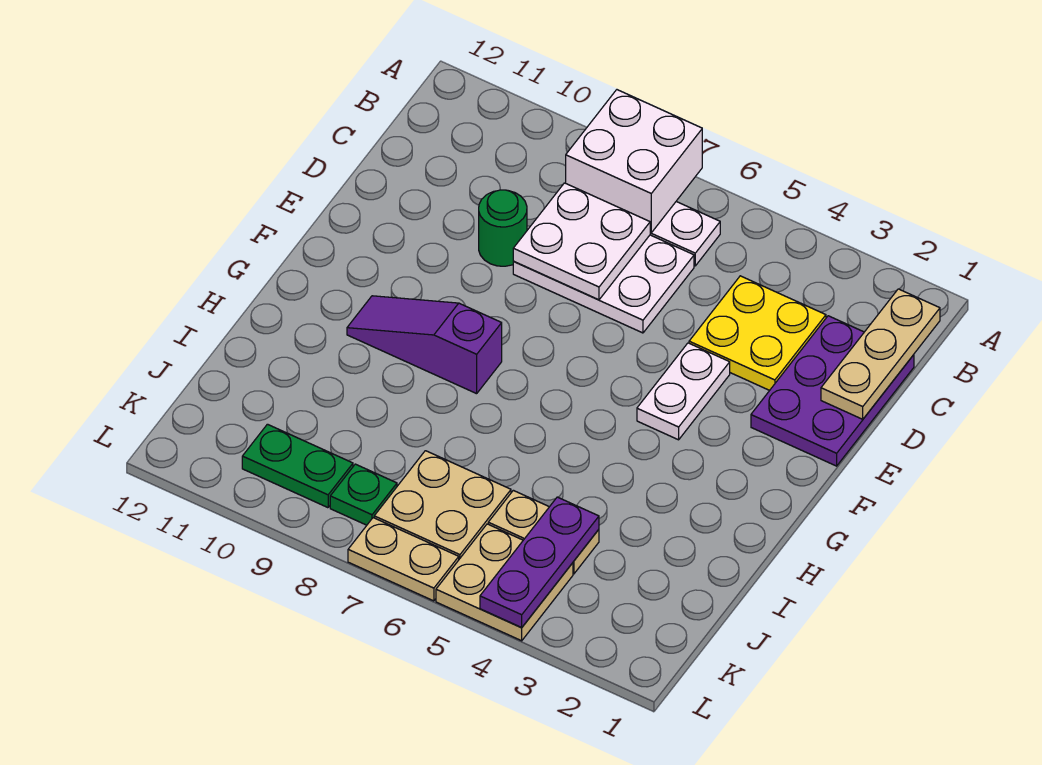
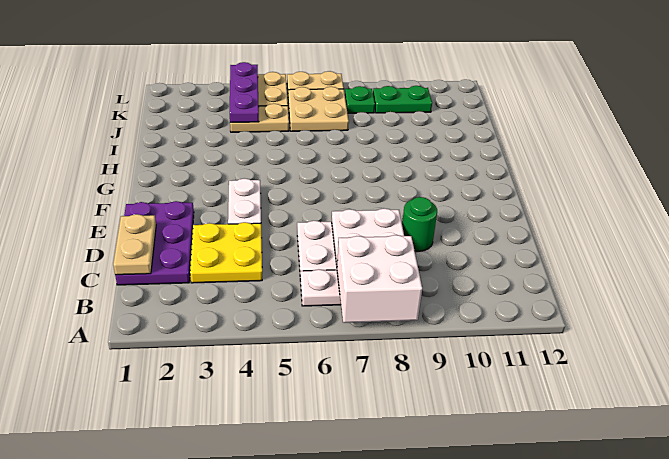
tan 1x3 plate [821,289,940,419] -> tan 1x2 plate [113,214,156,275]
purple 1x3 slope [347,296,502,394] -> none

